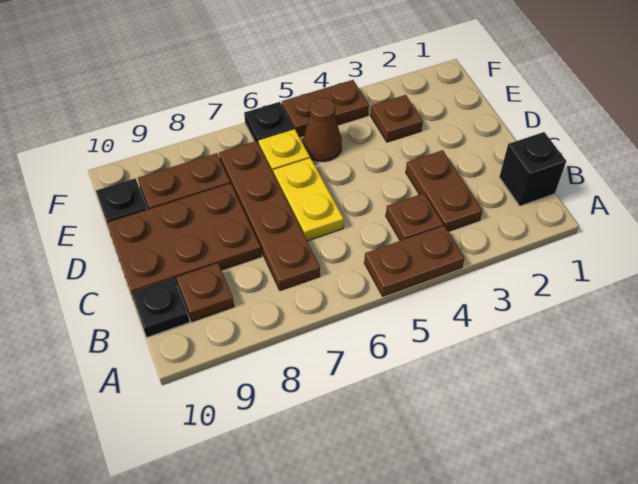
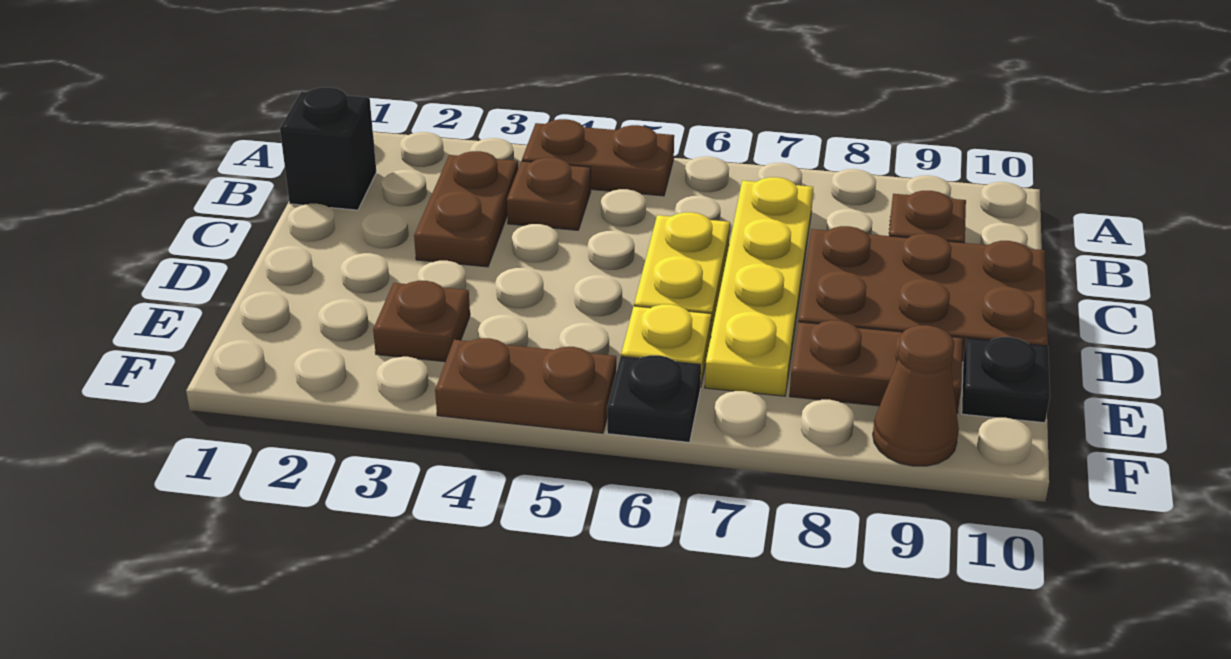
brown 1x4 plate [219,141,320,291] -> yellow 1x4 plate [705,177,813,396]
black 1x1 plate [131,278,190,337] -> none
brown 1x1 cone [303,98,342,162] -> brown 1x1 cone moved to [873,325,959,466]

